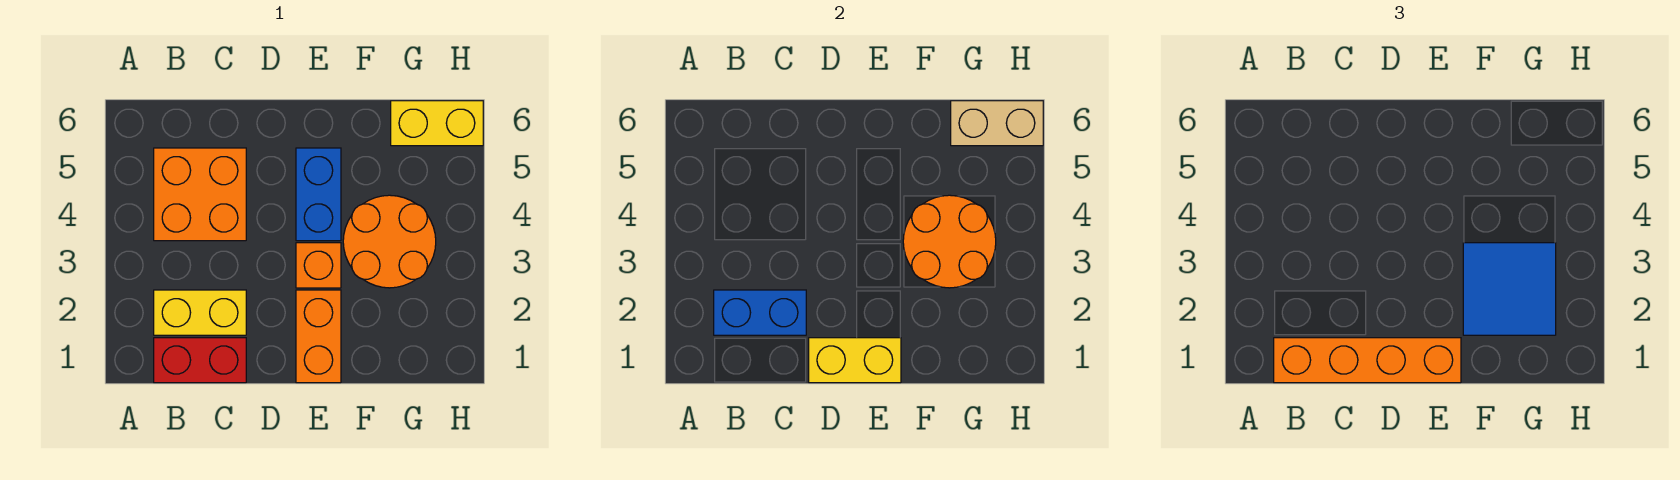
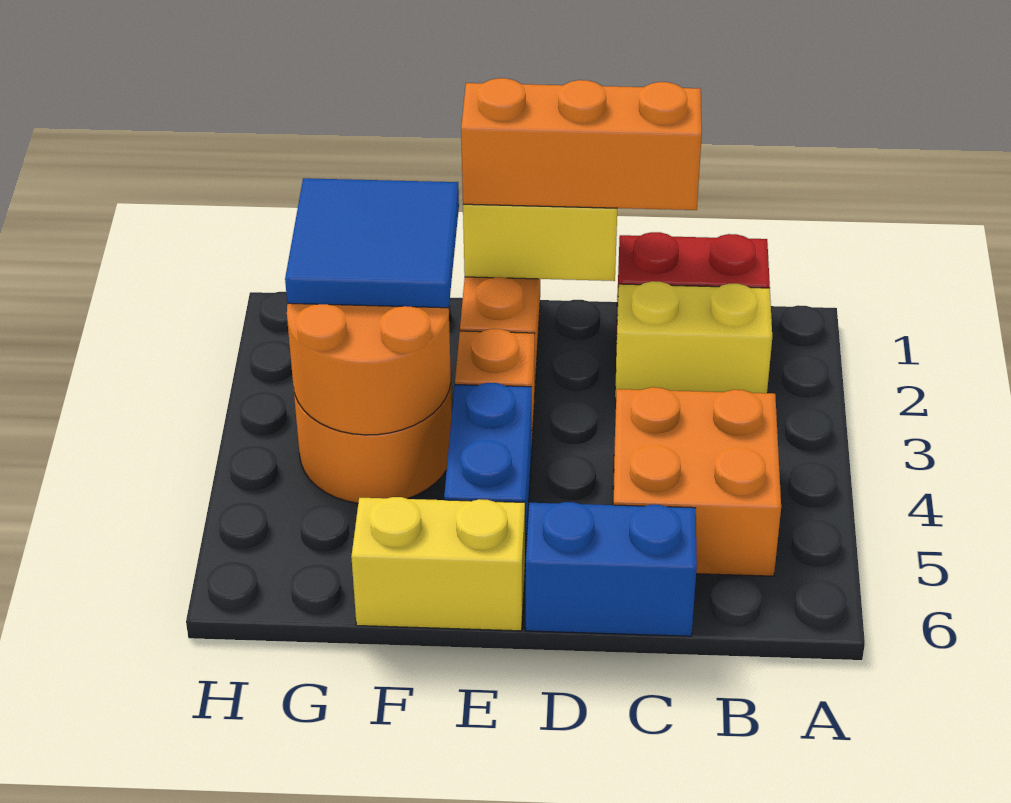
orange 1x4 brick [1274,338,1461,383] -> orange 1x3 brick [461,78,702,210]
blue 1x2 brick [714,290,806,335] -> blue 1x2 brick moved to [526,502,697,636]
yellow 1x2 brick [391,101,483,146] -> yellow 1x2 brick moved to [351,497,525,631]
tan 1x2 brick [951,101,1043,146] -> none

